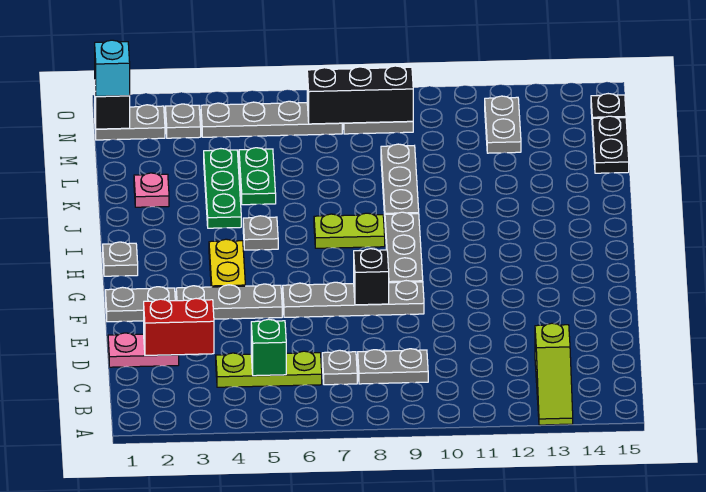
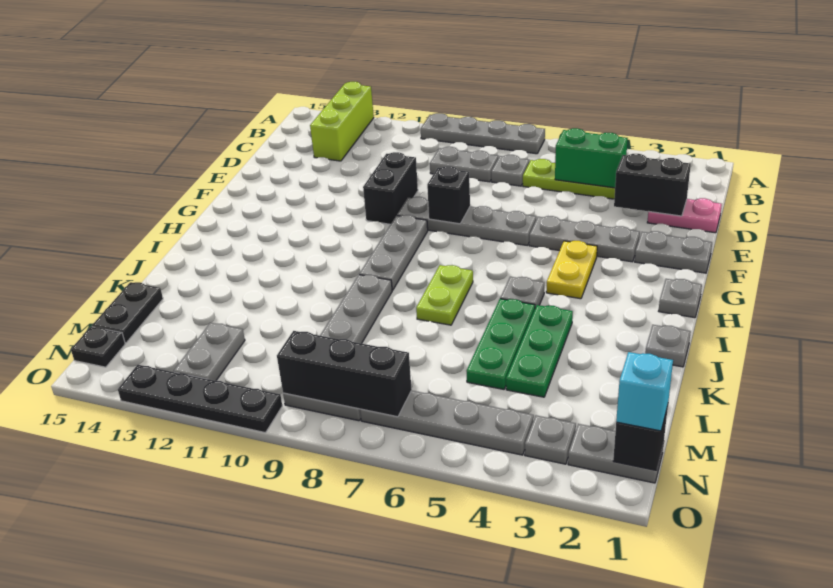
none -> grey 1x4 plate [421,113,545,154]
lime 1x3 slope [535,323,573,425] -> lime 1x3 brick [310,82,374,161]
green 1x1 brick [251,319,286,376] -> green 1x2 brick [555,128,628,188]
red 1x2 brick [144,298,214,355] -> black 1x2 brick [614,154,691,216]
none -> black 1x2 brick [363,152,418,224]
lime 1x2 plate [314,213,385,248] -> lime 1x2 plate turned to [416,265,473,325]
none -> grey 1x1 plate [645,325,691,367]
pink 1x1 plate [134,173,169,207] -> none
green 1x2 plate [239,148,276,205] -> green 1x3 plate [467,299,535,389]
none -> black 1x4 plate [118,365,282,433]

